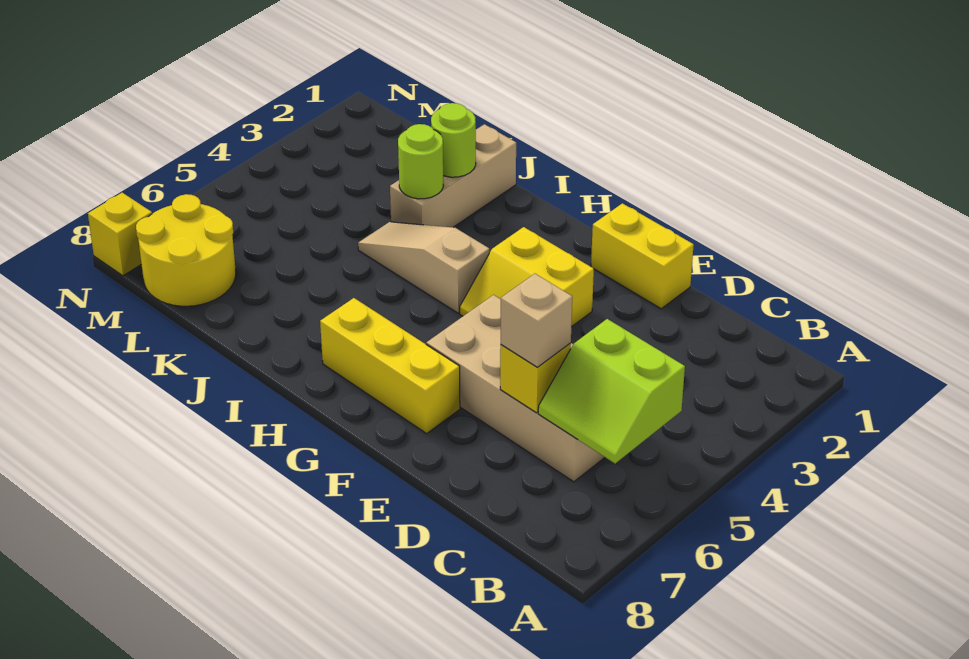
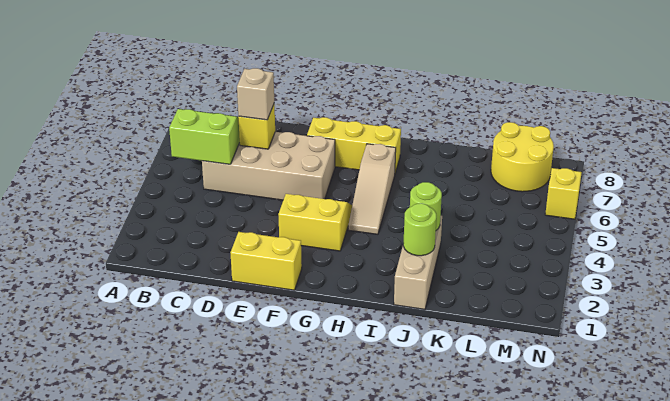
tan 1x3 slope [358,222,489,313] -> tan 1x3 slope turned to [348,144,396,234]
yellow 1x1 brick [88,193,152,276] -> yellow 1x1 brick moved to [545,168,582,219]

